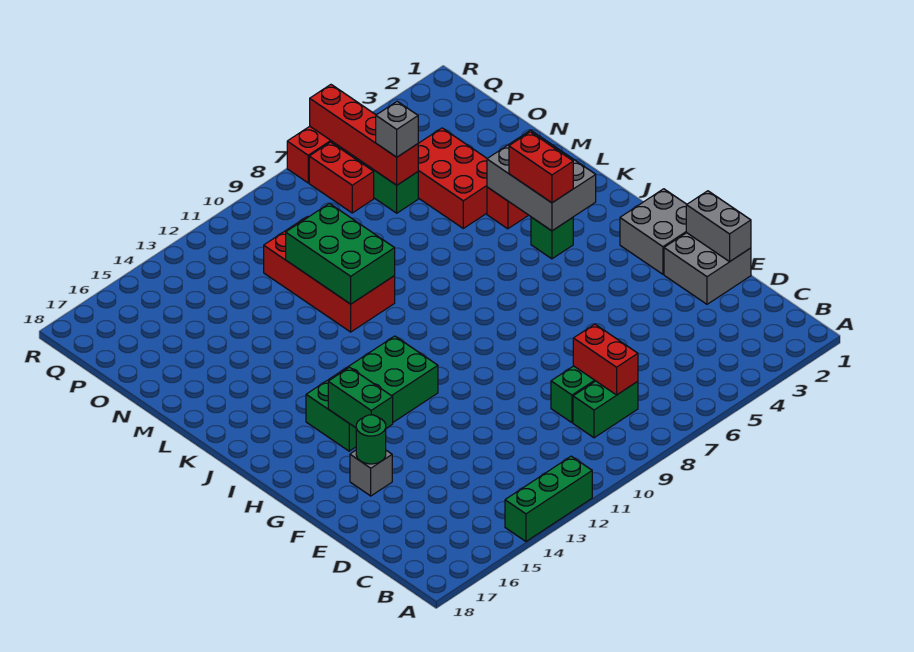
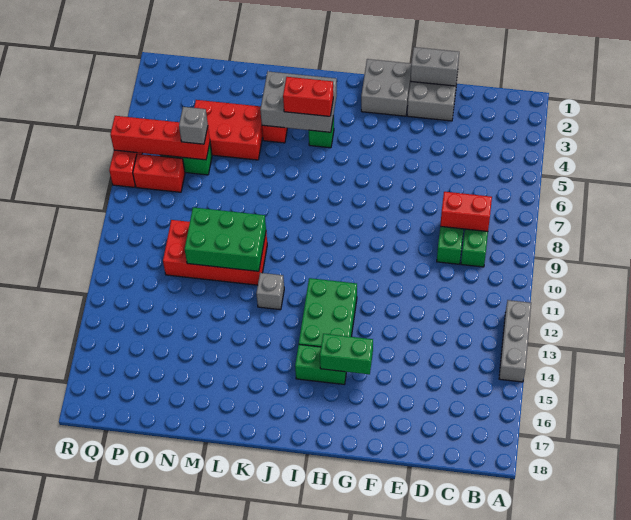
green 1x3 brick [505,456,592,541] -> grey 1x3 brick [499,300,531,382]
grey 1x1 brick [350,450,392,496] -> grey 1x1 brick moved to [256,273,284,310]
green 1x1 round brick [356,415,386,464] -> none

